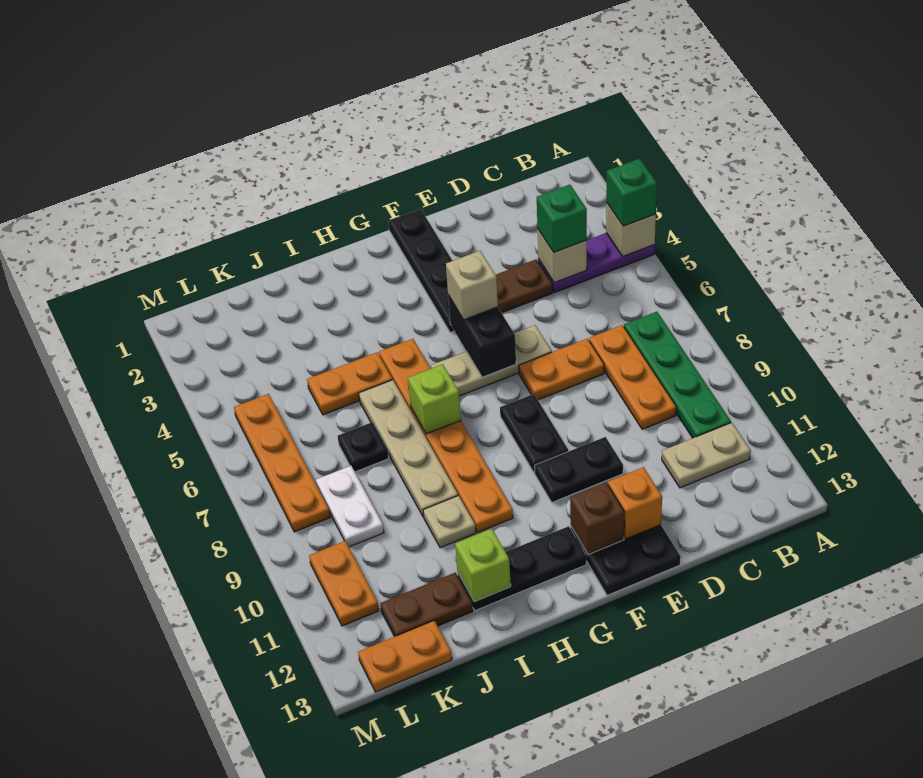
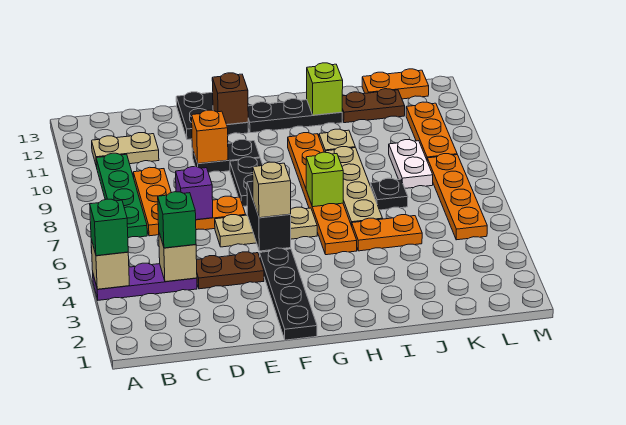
none -> purple 1x1 brick [176,167,213,220]
orange 1x1 brick [608,467,662,539] -> orange 1x1 brick moved to [192,110,228,164]
orange 1x2 plate [309,541,379,626] -> orange 1x3 plate [406,102,457,160]

